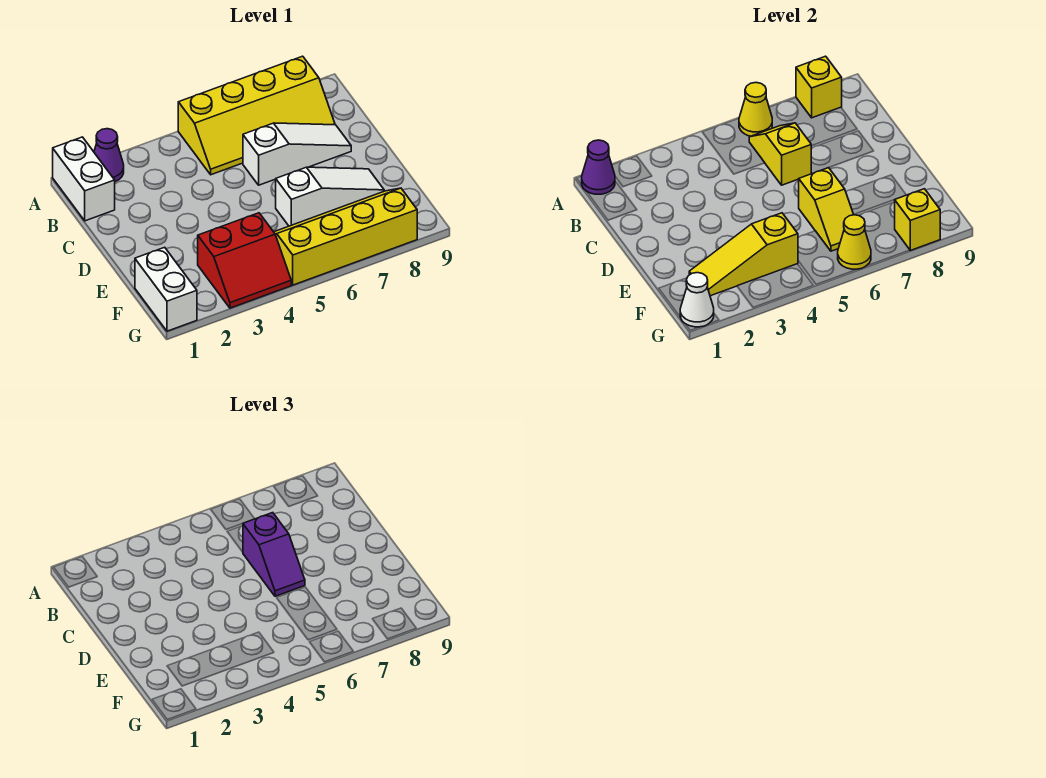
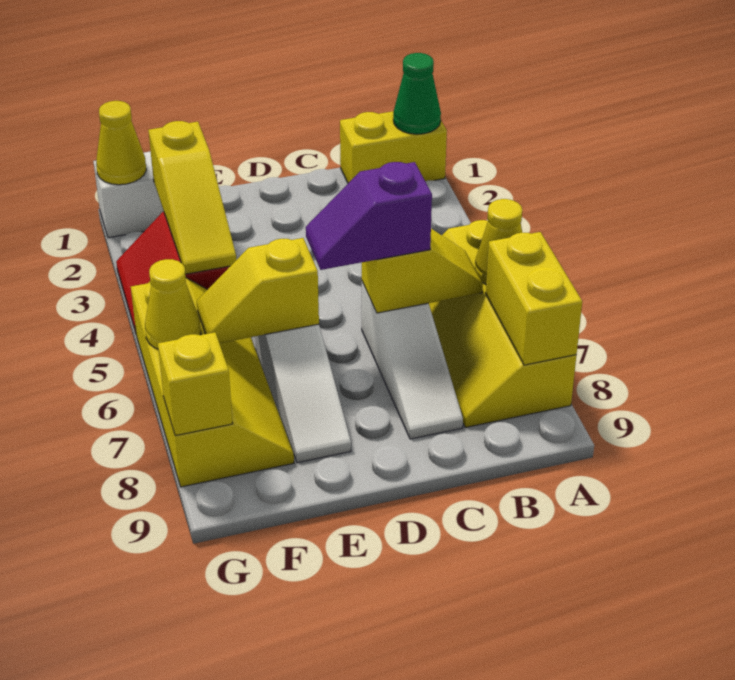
white 1x2 brick [53,137,115,221] -> yellow 1x2 brick [340,111,447,183]
purple 1x1 cone [582,140,615,194] -> green 1x1 cone [393,53,441,134]
purple 1x1 cone [94,129,124,182] -> none
yellow 1x1 brick [796,56,842,118] -> yellow 1x2 brick [486,232,582,365]
yellow 1x3 slope [689,213,798,296] -> yellow 1x3 slope turned to [148,121,236,274]
white 1x1 cone [680,273,714,327] -> yellow 1x1 cone [96,101,146,185]

